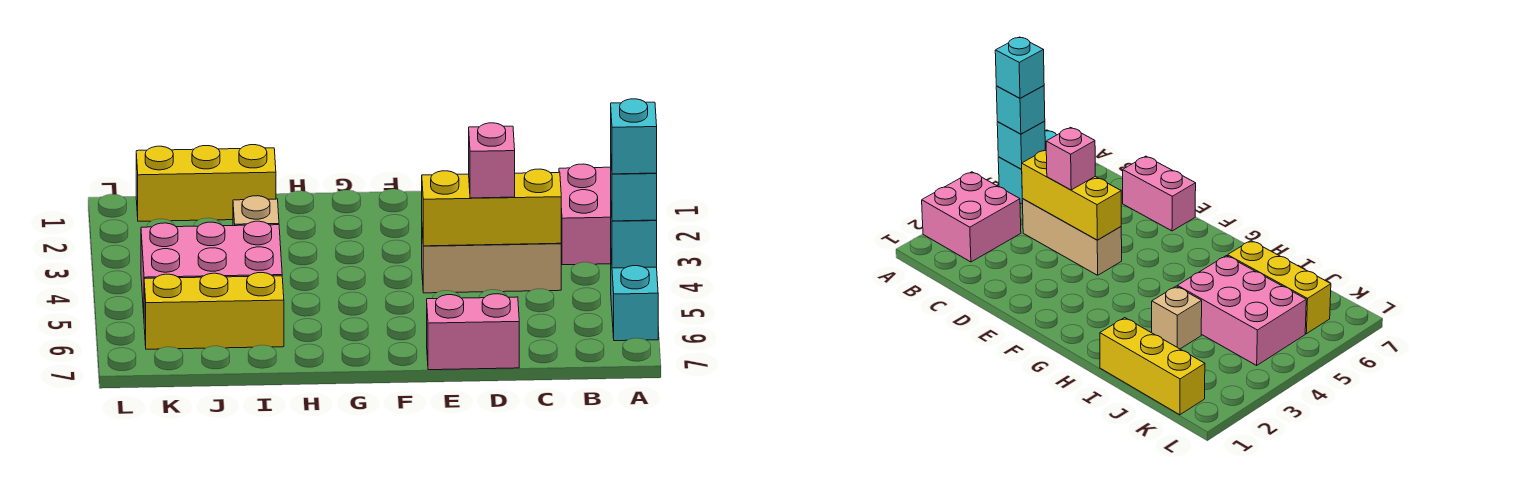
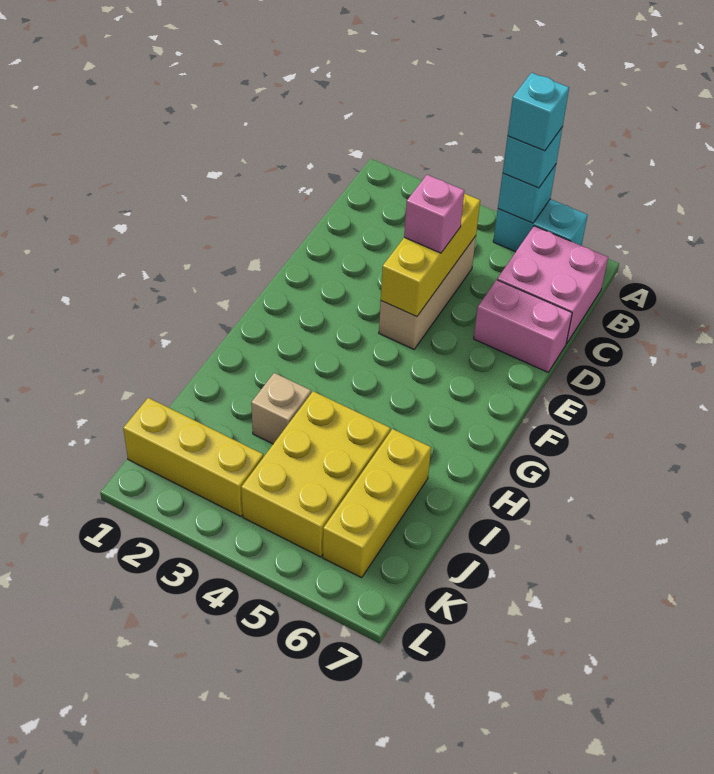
pink 2x2 brick [559,164,611,265] -> pink 2x2 brick moved to [497,226,608,344]
pink 1x2 brick [427,294,519,370] -> pink 1x2 brick turned to [474,280,572,372]
yellow 1x3 brick [136,145,276,221] -> yellow 1x3 brick turned to [123,398,263,517]
pink 2x3 brick [141,221,282,313] -> yellow 2x3 brick [241,391,390,557]

